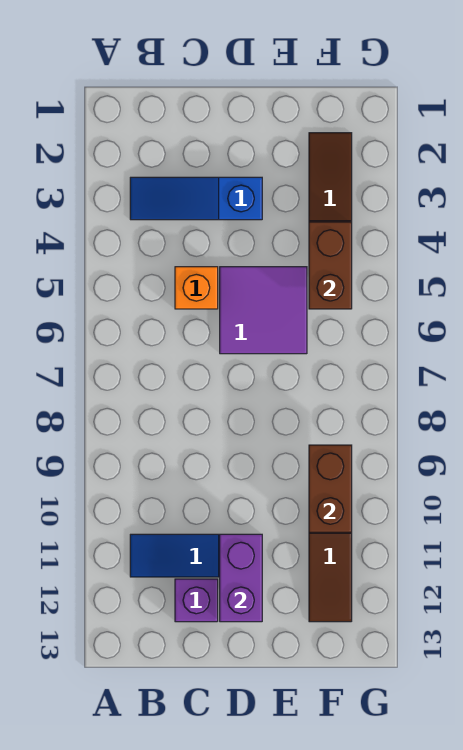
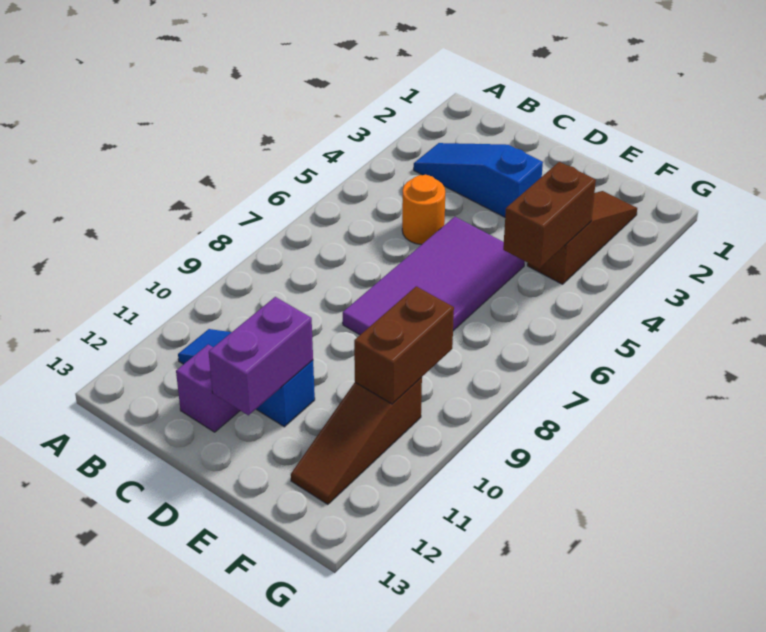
orange 1x1 brick [175,267,218,309] -> orange 1x1 round brick [402,175,445,245]
purple 2x2 tile [220,267,307,354] -> purple 2x4 tile [343,217,525,335]

